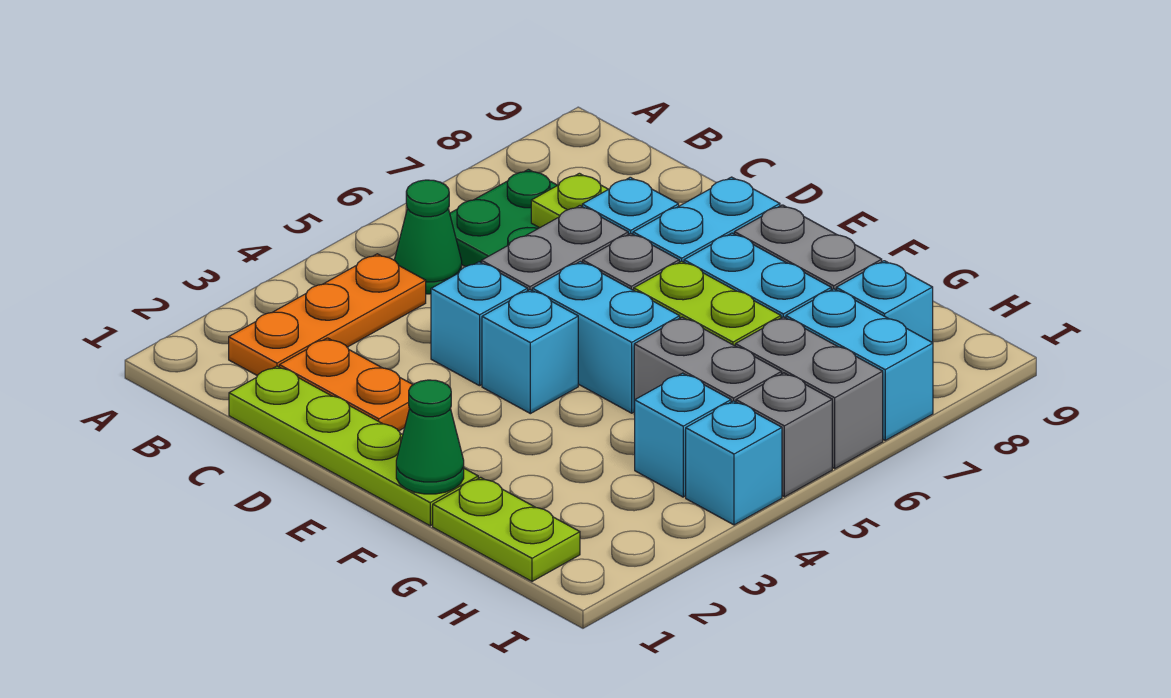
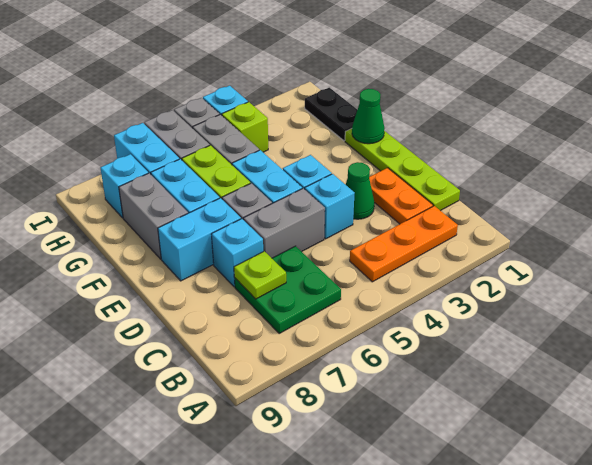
green 1x1 cone [394,180,462,294] -> green 1x1 cone moved to [345,162,374,219]
lime 1x2 plate [433,477,580,581] -> black 1x2 plate [305,88,357,141]
cyan 1x1 brick [635,373,731,497] -> lime 1x1 brick [222,102,268,152]

